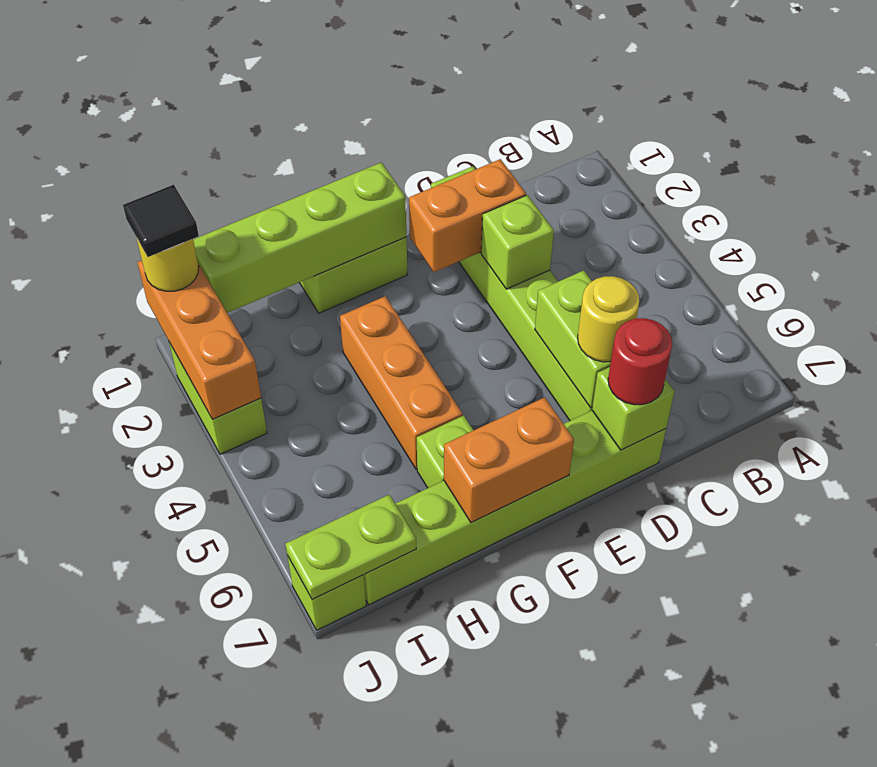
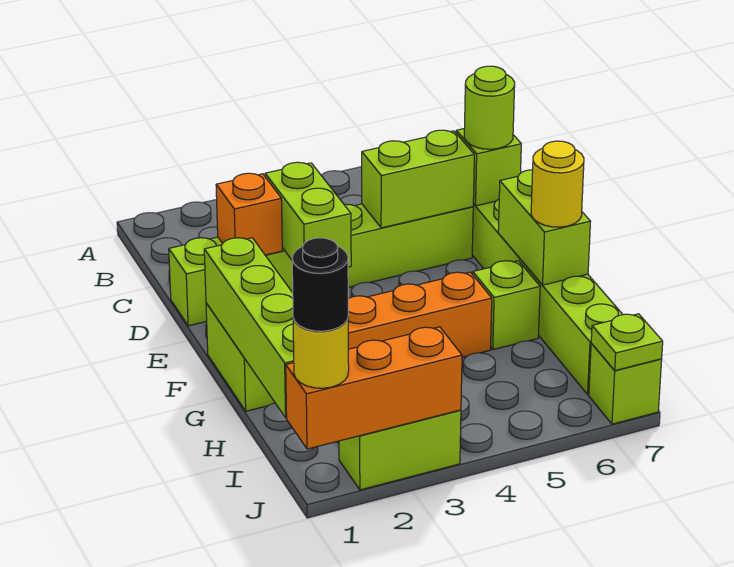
orange 1x2 brick [409,159,526,272] -> orange 1x1 brick [216,173,282,255]
lime 1x1 brick [481,195,554,289] -> lime 1x2 brick [265,162,351,267]
yellow 1x1 round brick [578,276,639,362] -> yellow 1x1 round brick moved to [531,141,584,227]
red 1x1 round brick [608,318,672,405] -> lime 1x1 round brick [464,66,515,149]
orange 1x2 brick [444,397,574,523] -> lime 1x2 brick [498,170,591,285]
lime 1x2 plate [285,495,416,600] -> lime 1x1 plate [591,314,663,371]
black 1x1 tile [123,185,199,257] -> black 1x1 round brick [292,238,348,331]

